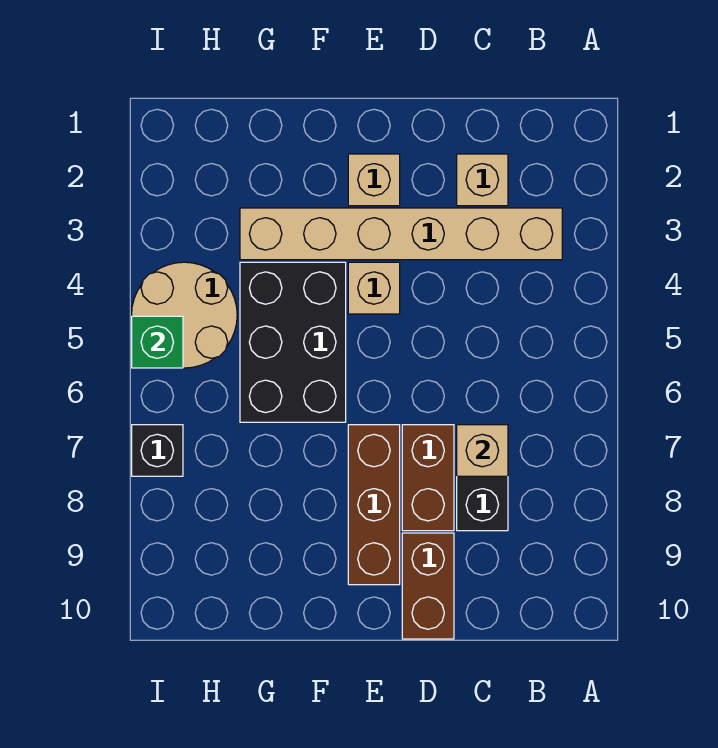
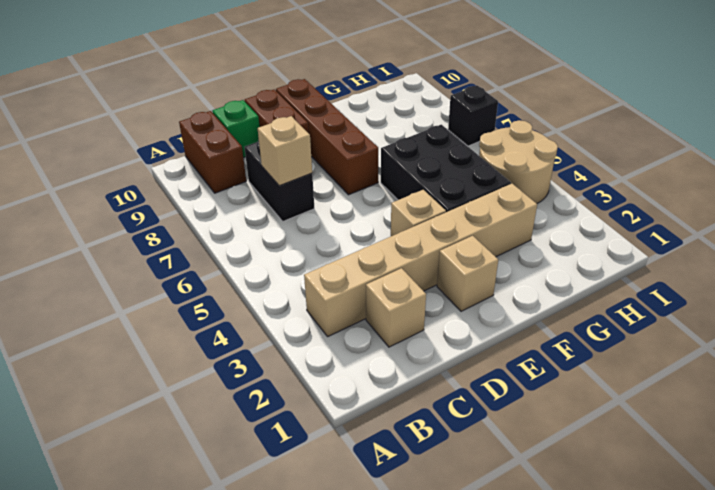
brown 1x2 brick [402,425,454,531] -> brown 1x2 brick moved to [179,111,246,193]
brown 1x3 brick [348,425,400,585] -> brown 1x4 brick [276,79,378,195]
green 1x1 brick [132,316,183,368] -> green 1x1 brick moved to [212,100,260,158]

